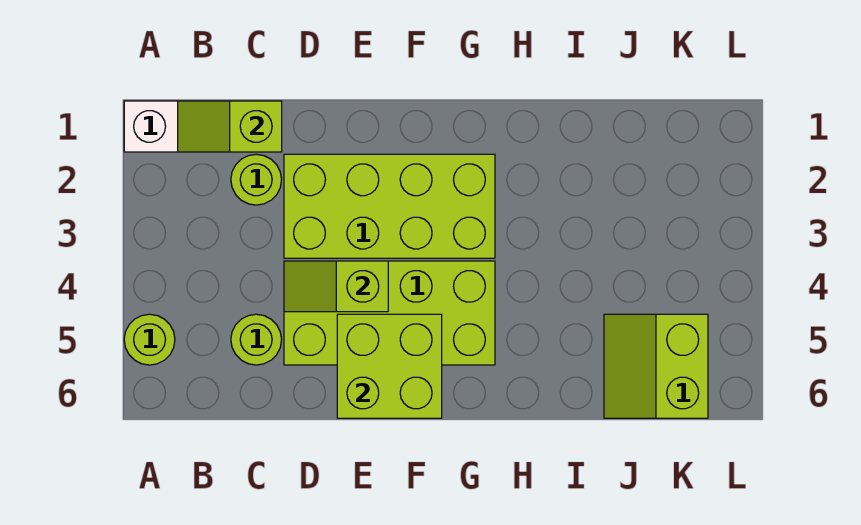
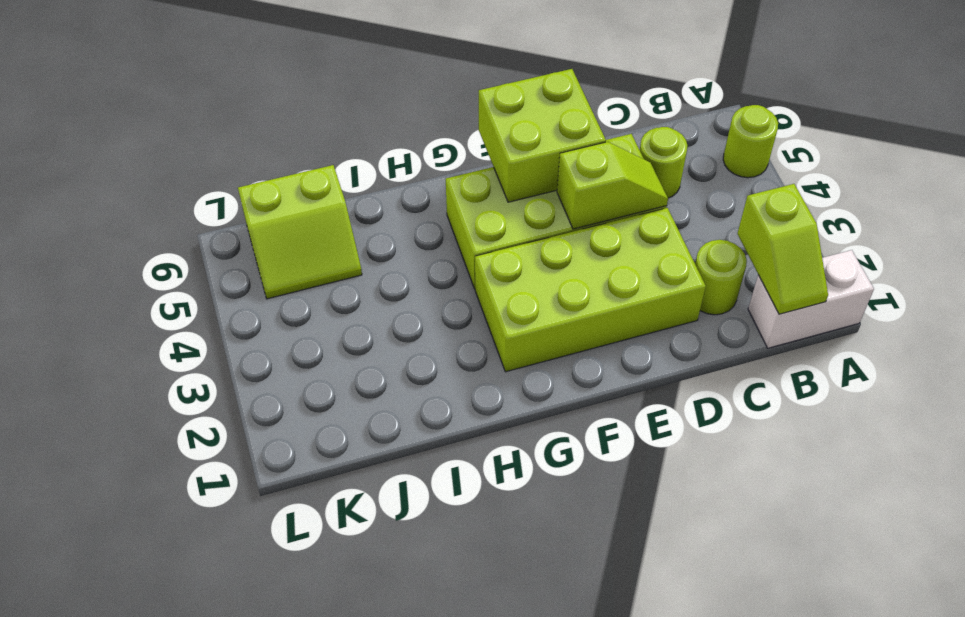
lime 1x2 slope [178,101,282,152] -> lime 1x2 slope turned to [737,184,828,314]
lime 2x2 slope [604,314,708,418] -> lime 2x2 slope turned to [238,165,362,299]

